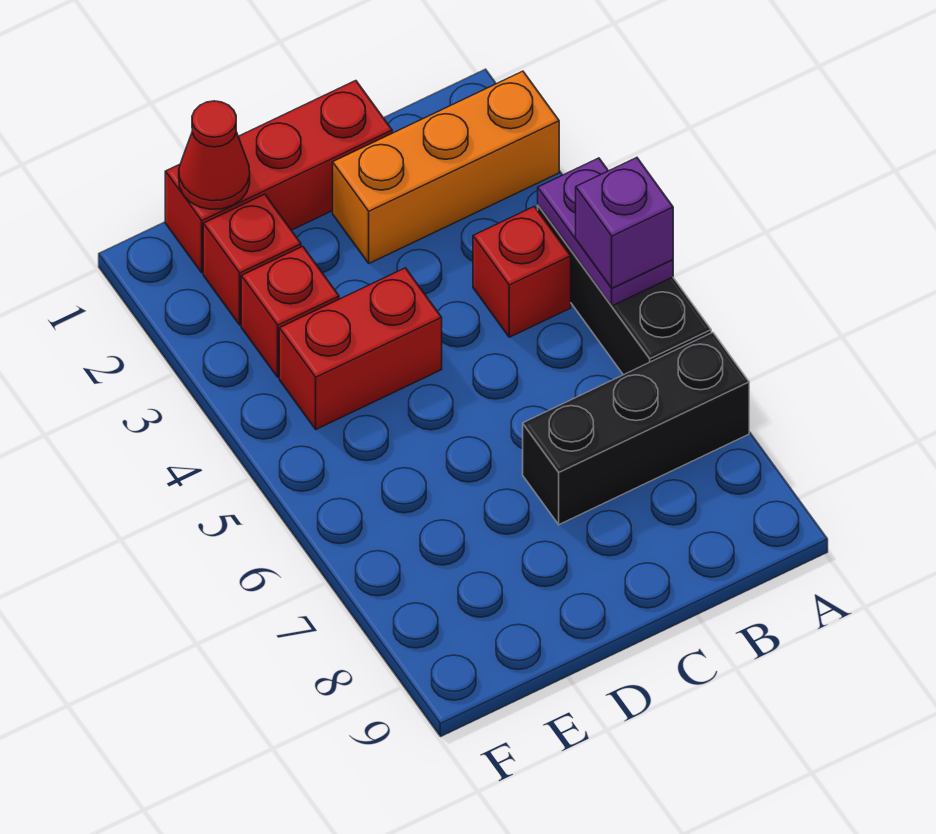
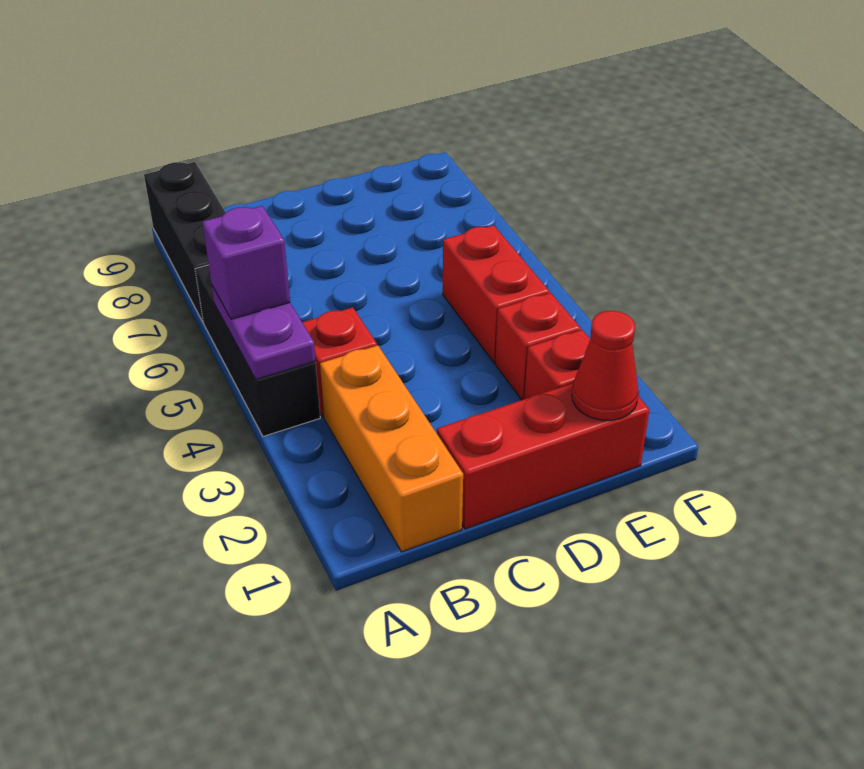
orange 1x3 brick [333,71,559,263] -> orange 1x3 brick turned to [320,345,463,552]
black 1x3 brick [523,332,749,525] -> black 1x3 brick turned to [144,162,226,322]
red 1x2 brick [279,268,442,429] -> red 1x2 brick turned to [443,225,549,363]

